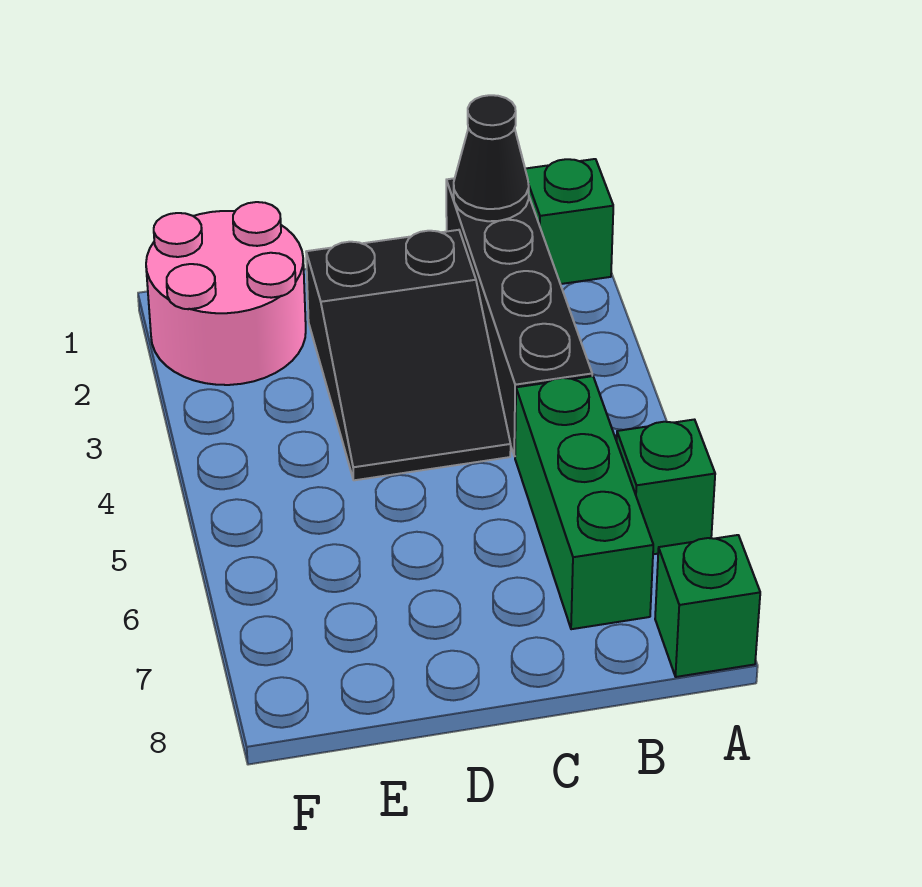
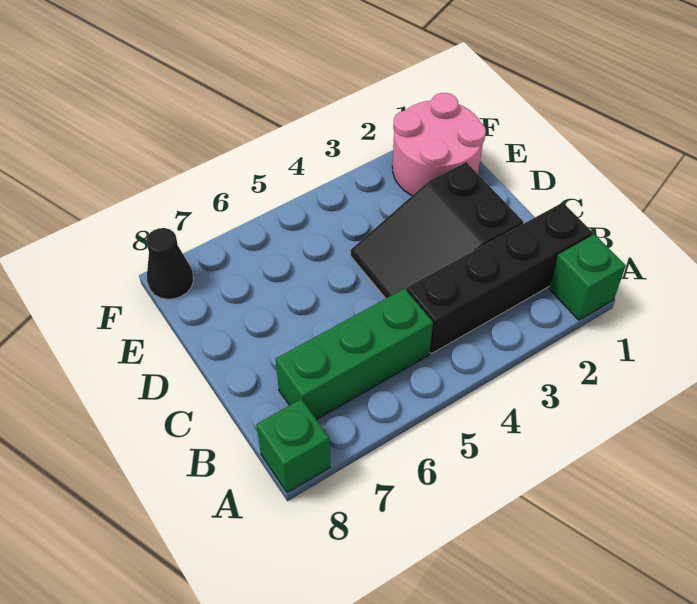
green 1x1 brick [617,420,715,554] -> none
black 1x1 cone [454,95,529,221] -> black 1x1 cone moved to [146,228,193,299]

